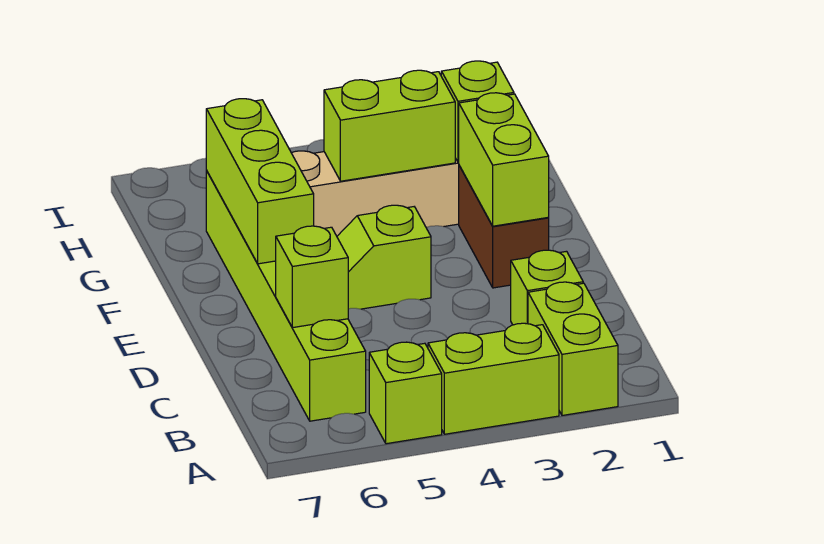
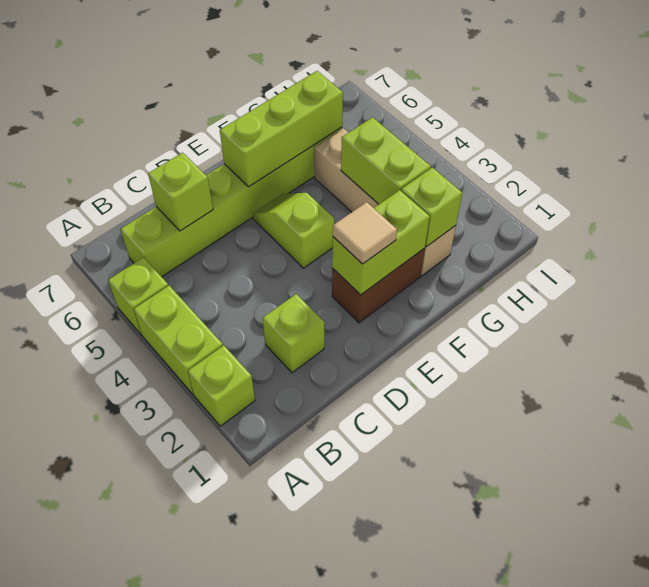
lime 1x2 brick [528,282,618,415] -> lime 1x1 brick [188,345,255,426]
none -> tan 1x1 tile [333,202,397,264]

